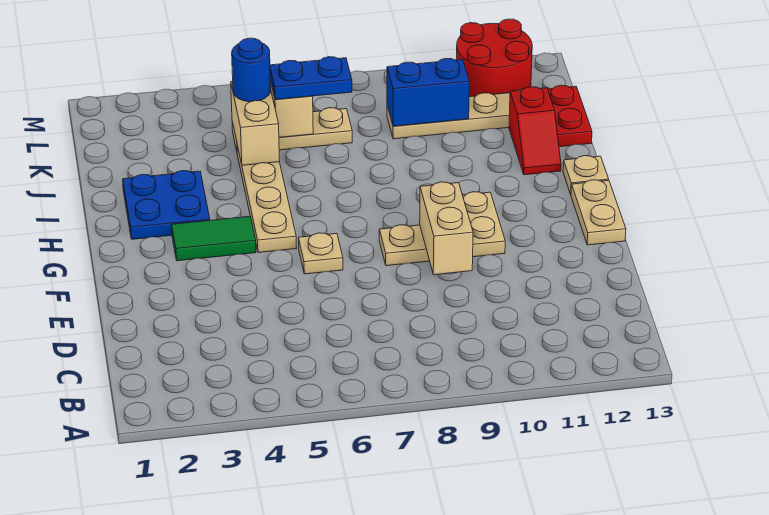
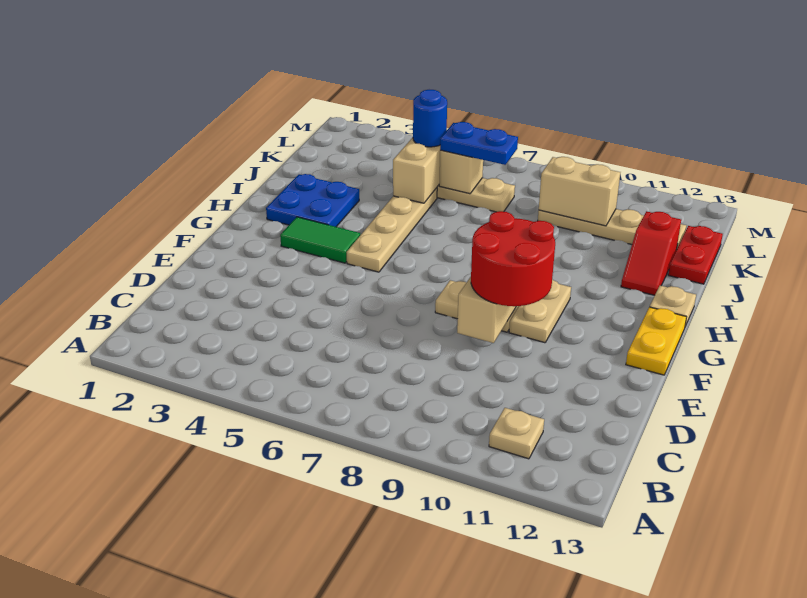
tan 1x1 plate [299,233,343,274] -> tan 1x1 plate moved to [489,408,544,459]
tan 1x2 plate [571,180,626,245] -> yellow 1x2 plate [626,307,686,375]
blue 1x2 brick [387,59,469,126] -> tan 1x2 brick [539,157,620,226]
red 2x2 round brick [456,19,532,97] -> red 2x2 round brick moved to [471,211,555,306]

